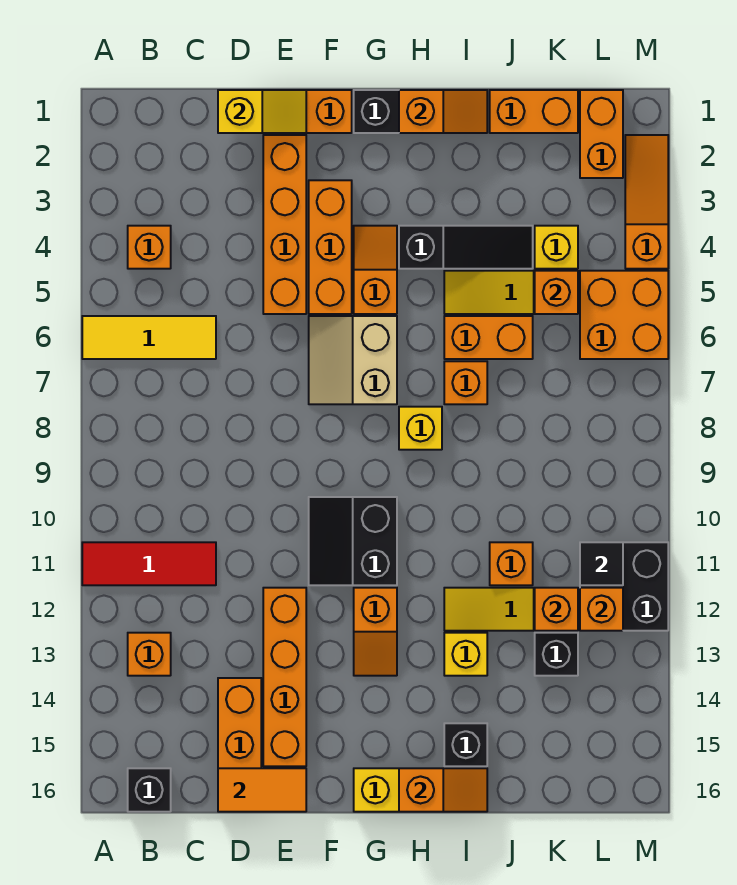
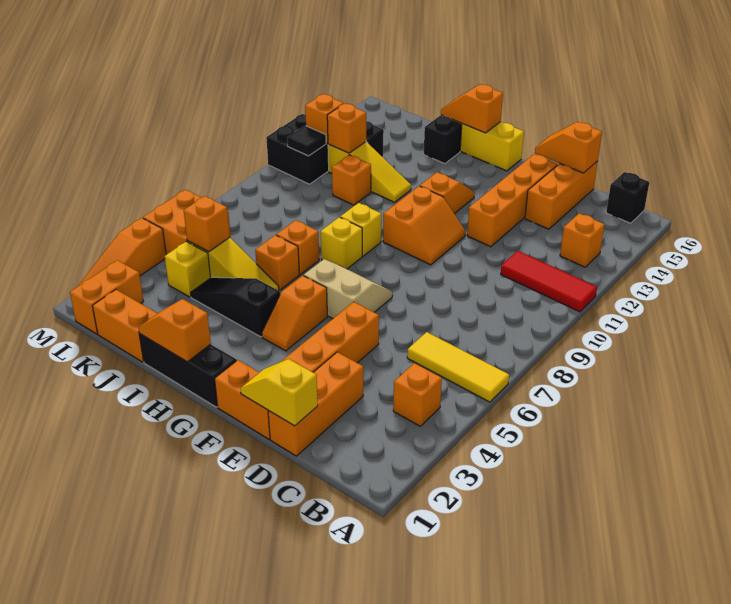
orange 1x2 tile [218,768,306,812] -> orange 1x2 slope [535,122,602,173]
orange 1x3 brick [309,180,352,314] -> orange 1x3 brick moved to [268,352,363,456]
tan 2x2 slope [309,316,397,404] -> tan 2x2 slope turned to [304,259,393,319]
black 2x2 slope [309,497,397,585] -> orange 2x2 slope [383,186,465,265]
orange 1x2 brick [444,316,533,359] -> orange 1x1 brick [255,235,299,290]
yellow 1x1 brick [444,633,487,676] -> yellow 1x1 brick moved to [340,203,381,256]

